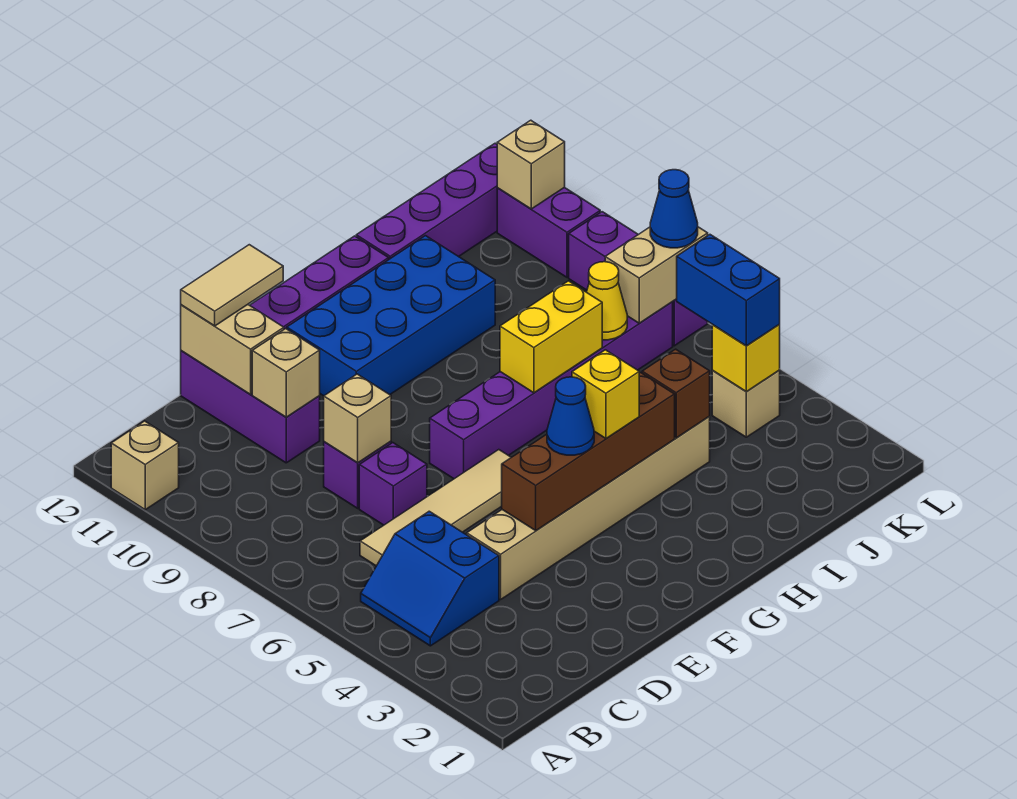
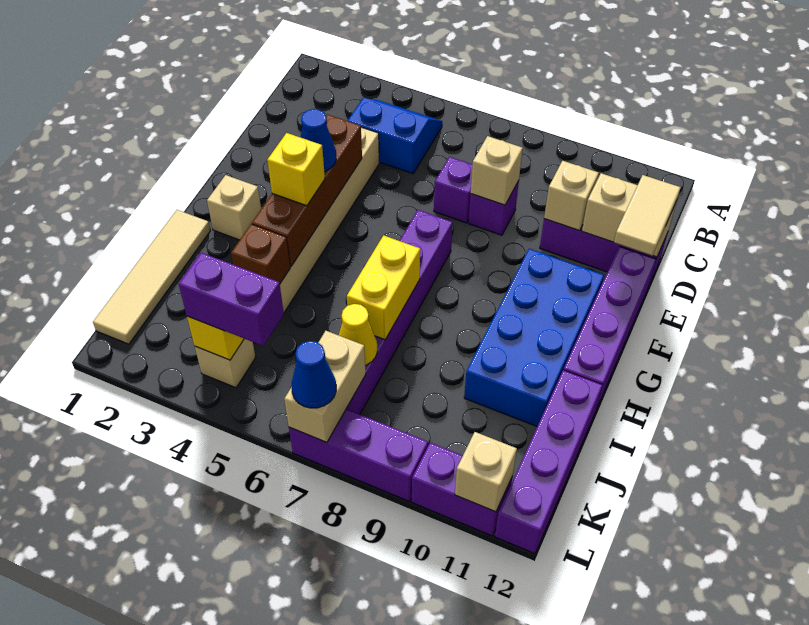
tan 1x1 brick [111,421,179,510] -> tan 1x1 brick moved to [207,175,261,240]
tan 1x4 tile [360,450,511,566] -> tan 1x4 tile moved to [93,210,210,344]
blue 1x2 brick [677,235,780,346] -> purple 1x2 brick [179,253,284,346]

